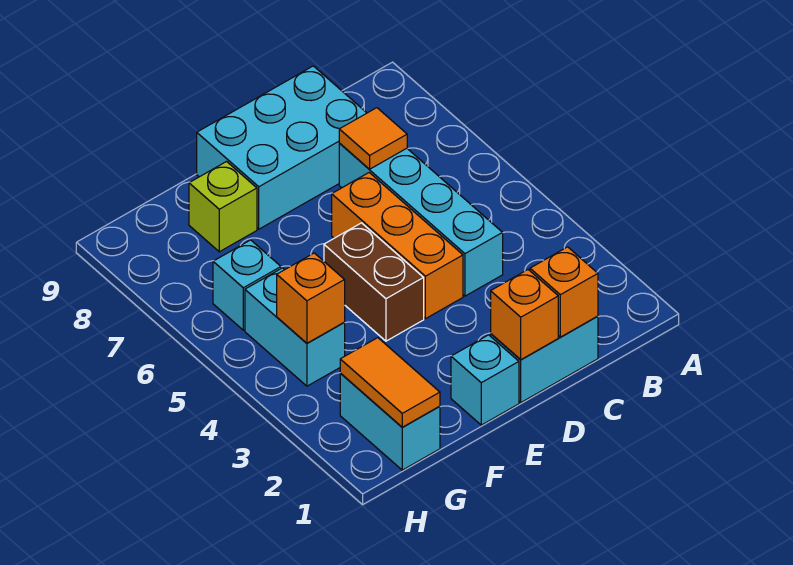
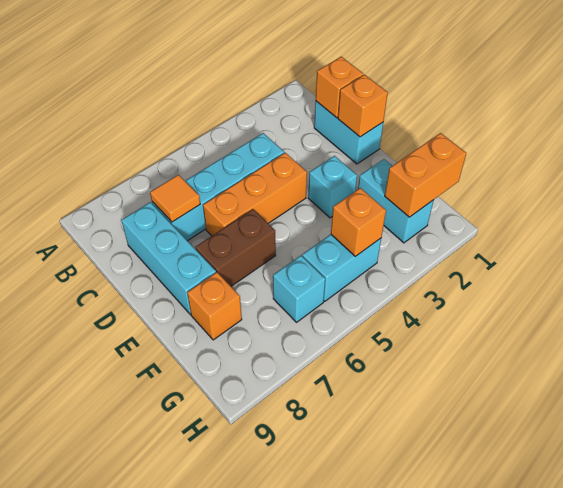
cyan 2x3 brick [197,66,366,229] -> cyan 1x3 brick [122,202,216,314]
cyan 1x1 brick [451,335,519,425] -> cyan 1x1 brick moved to [308,156,357,218]
brown 1x2 brick [324,223,424,341] -> brown 1x2 brick moved to [195,209,276,286]
lime 1x1 brick [189,162,257,252] -> orange 1x1 brick [187,272,242,340]
cyan 1x2 brick [340,373,440,470] -> cyan 1x2 brick turned to [358,159,434,243]
orange 1x2 tile [340,338,440,427] -> orange 1x2 brick [385,133,466,217]

